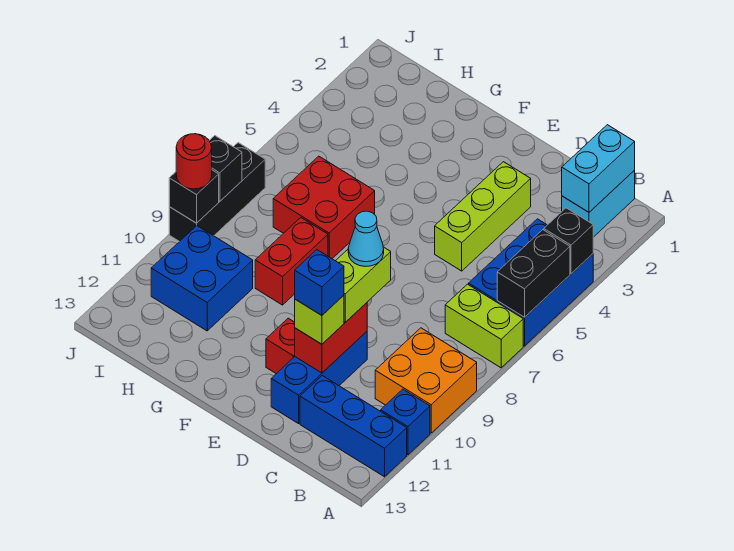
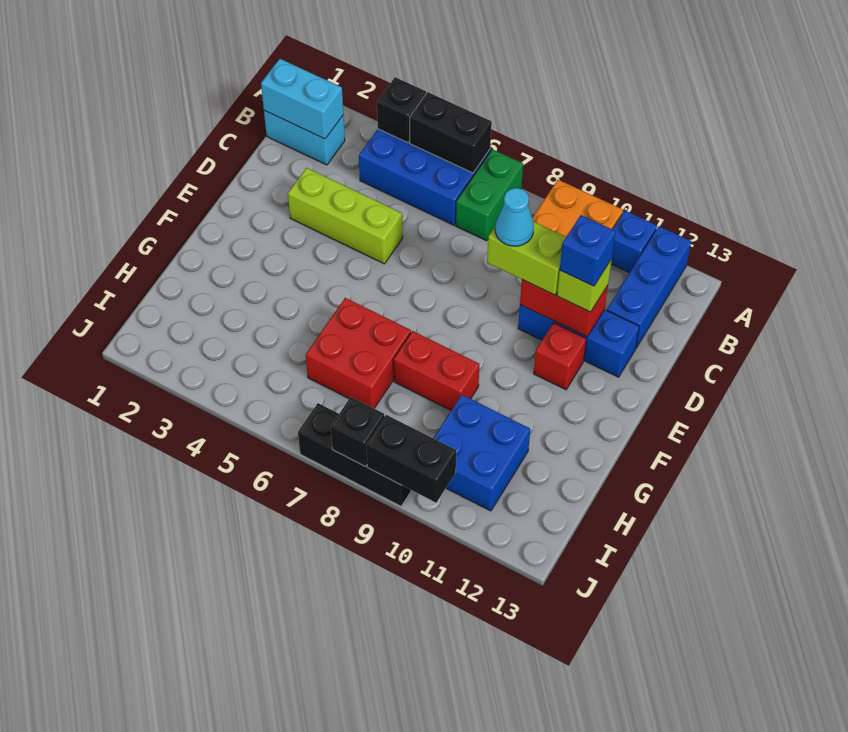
lime 1x2 brick [445,284,523,368] -> green 1x2 brick [456,149,523,241]
black 1x1 brick [169,170,219,223] -> black 1x2 brick [366,415,456,503]
red 1x1 round brick [176,134,212,189] -> none

